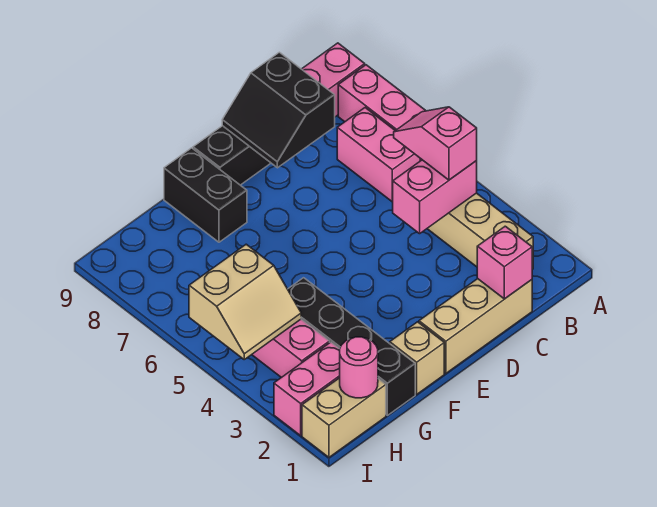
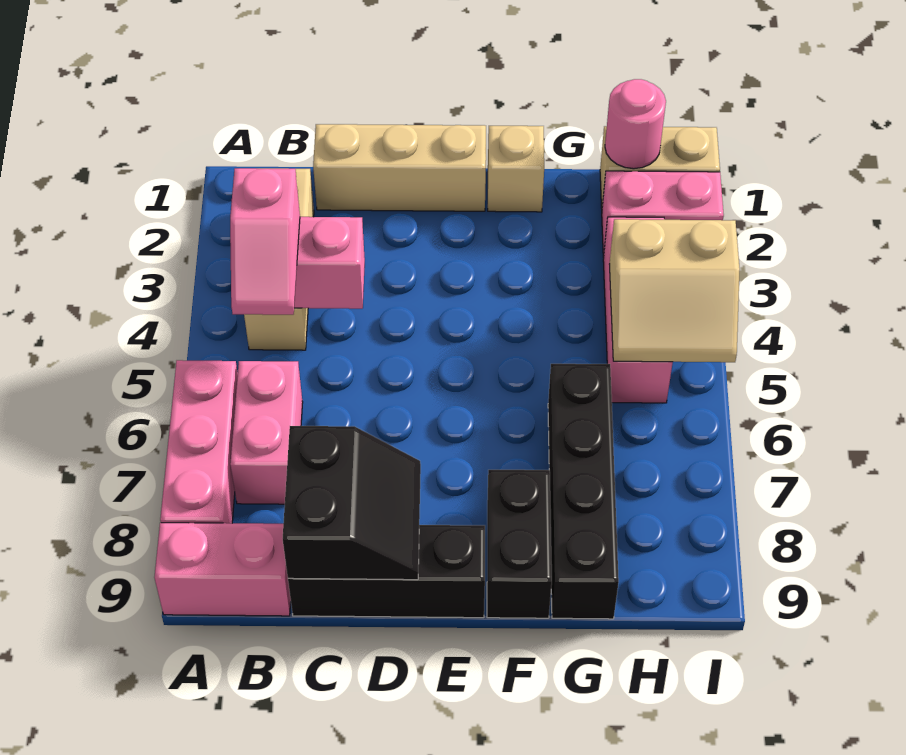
pink 1x1 brick [477,226,532,299] -> none
black 1x4 brick [288,278,415,415] -> black 1x4 brick moved to [548,364,619,619]
tan 2x2 slope [189,244,301,359] -> tan 2x2 slope turned to [609,219,740,362]

